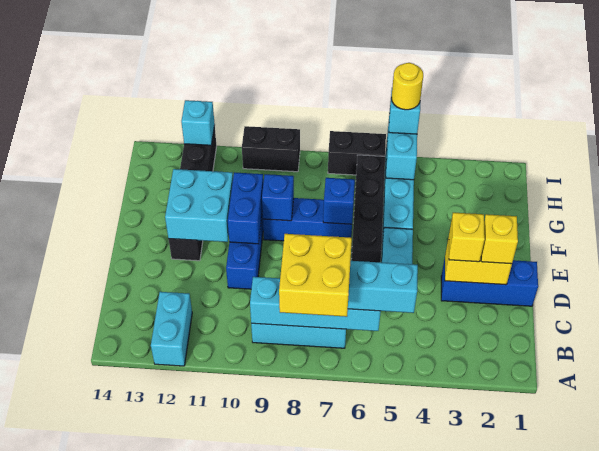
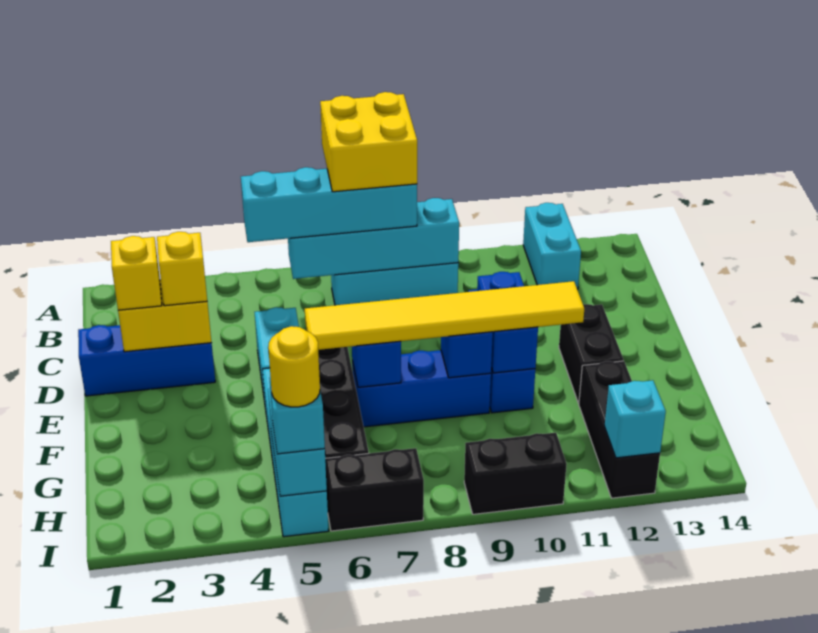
cyan 2x2 brick [165,169,233,242] -> none
none -> yellow 1x6 tile [305,281,584,350]

